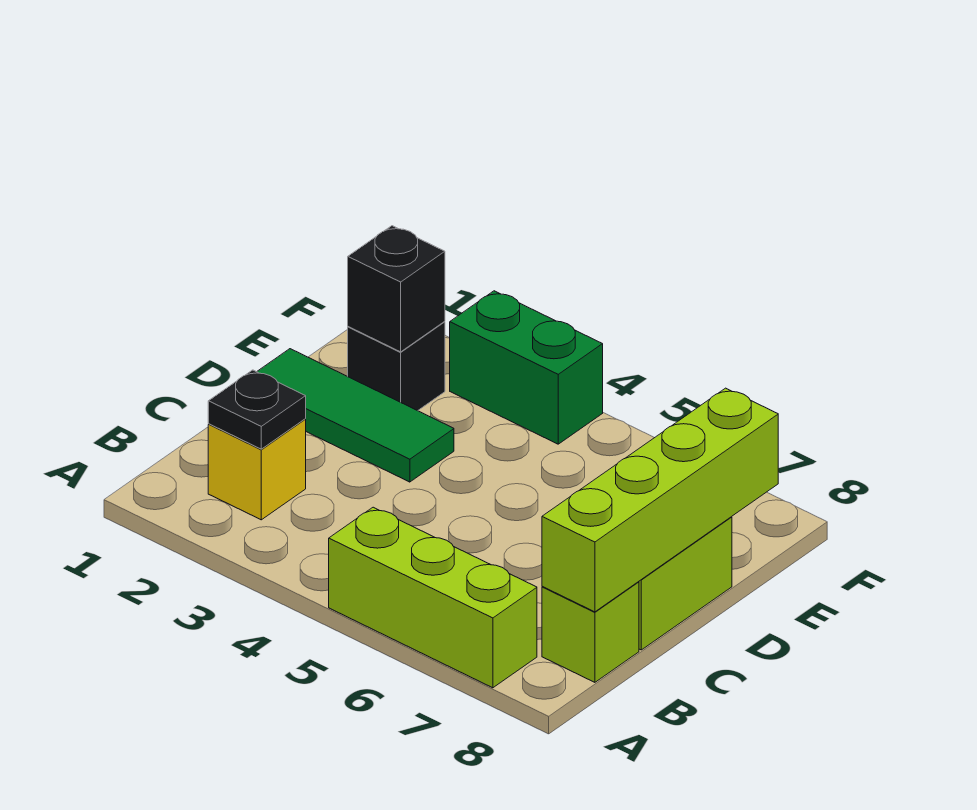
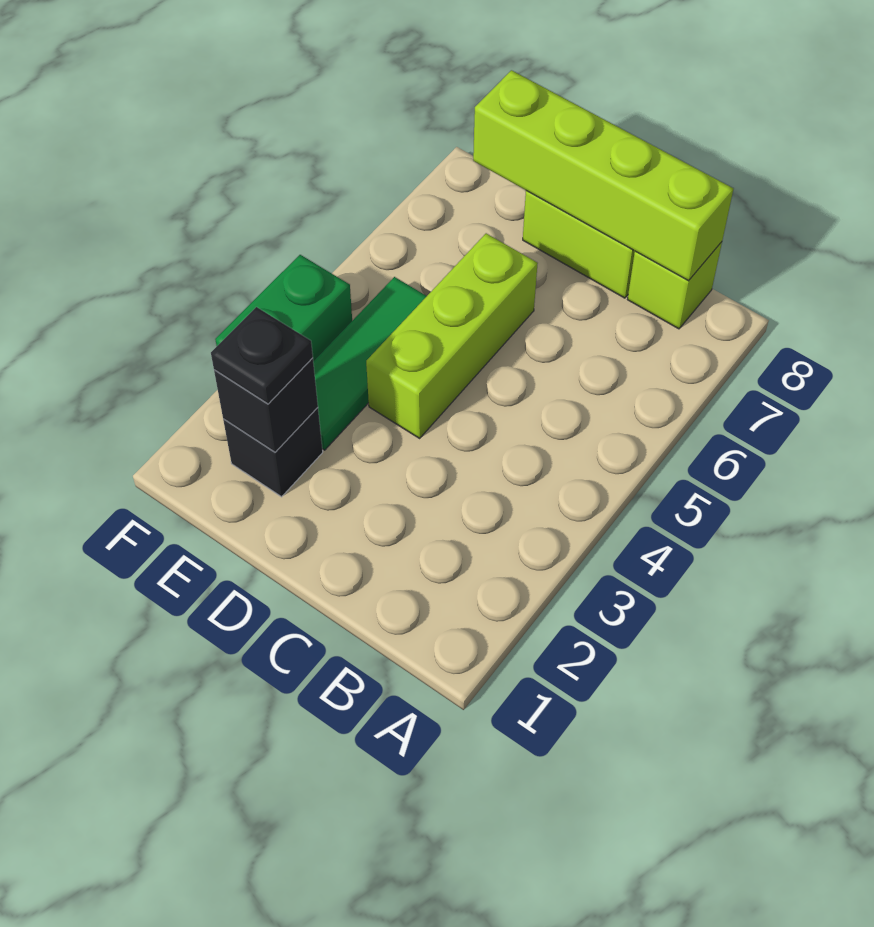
lime 1x3 brick [329,507,537,688] -> lime 1x3 brick moved to [366,233,538,438]
yellow 1x1 brick [208,419,306,520] -> none
black 1x1 plate [208,370,306,449] -> black 1x1 plate moved to [211,307,313,404]
green 1x3 tile [257,349,454,482] -> green 1x3 tile moved to [313,277,427,450]

